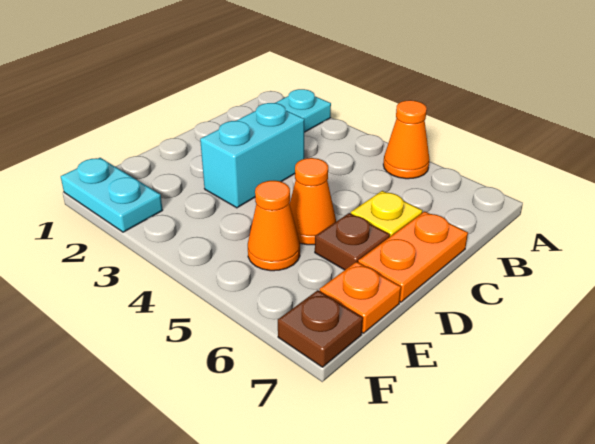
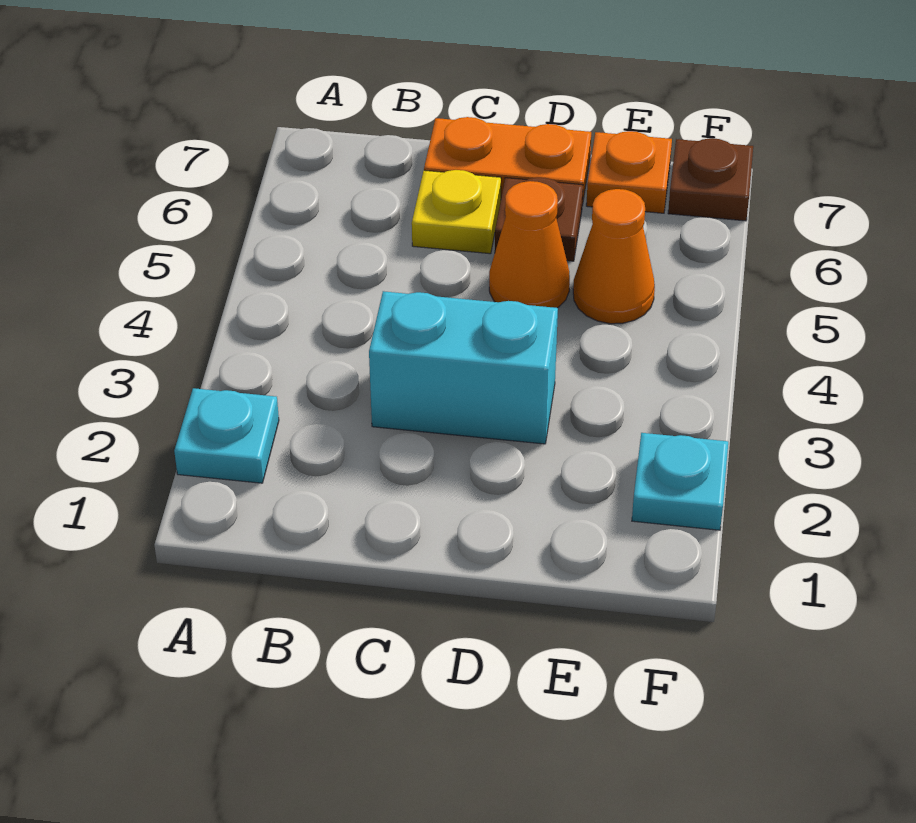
orange 1x1 cone [383,100,430,179] -> none
cyan 1x2 plate [61,158,163,232] -> cyan 1x1 plate [632,433,728,530]

